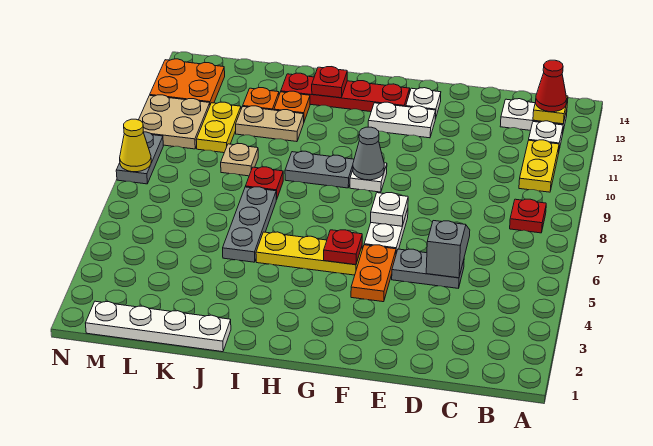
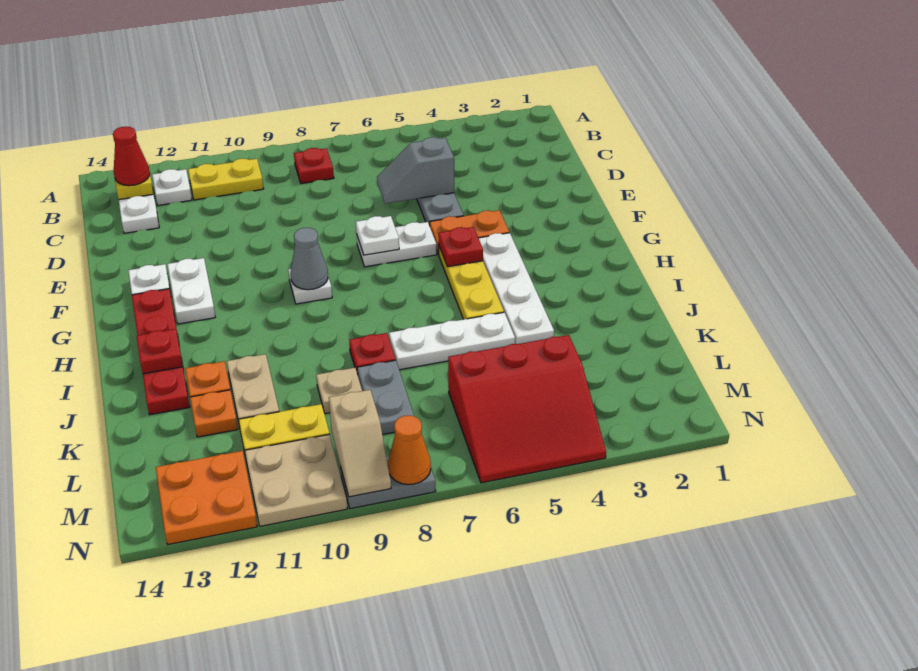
grey 1x2 plate [285,151,354,188] -> grey 1x2 plate moved to [357,360,414,435]
white 1x4 plate [85,301,231,352] -> white 1x4 plate moved to [479,233,554,344]
grey 1x3 plate [223,187,276,262] -> white 1x3 plate [389,312,515,370]
none -> red 3x3 slope [448,335,606,483]
none -> tan 1x2 slope [329,390,391,497]
yellow 1x1 cone [120,119,151,172] -> orange 1x1 cone [388,416,431,485]

